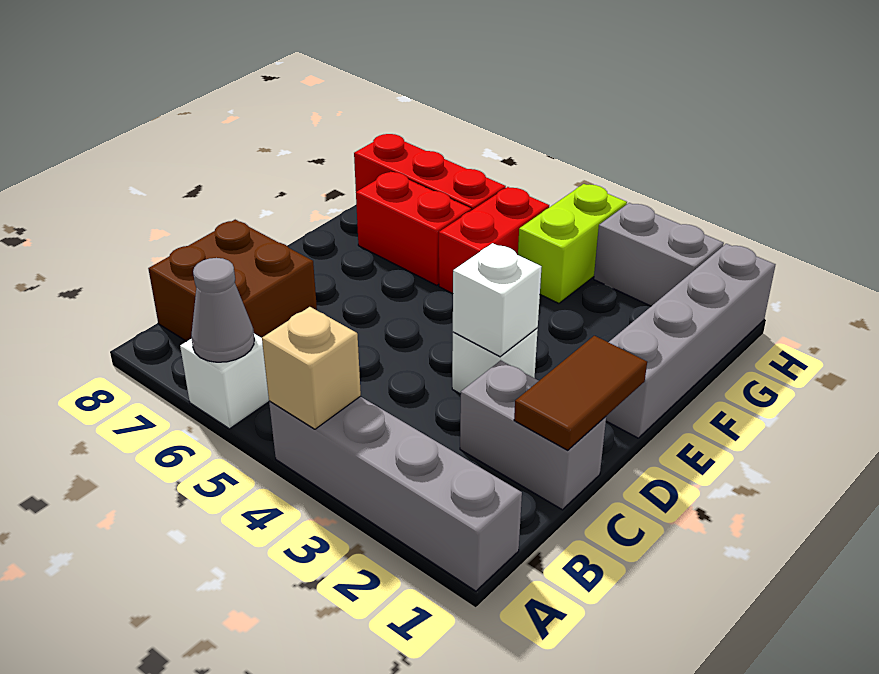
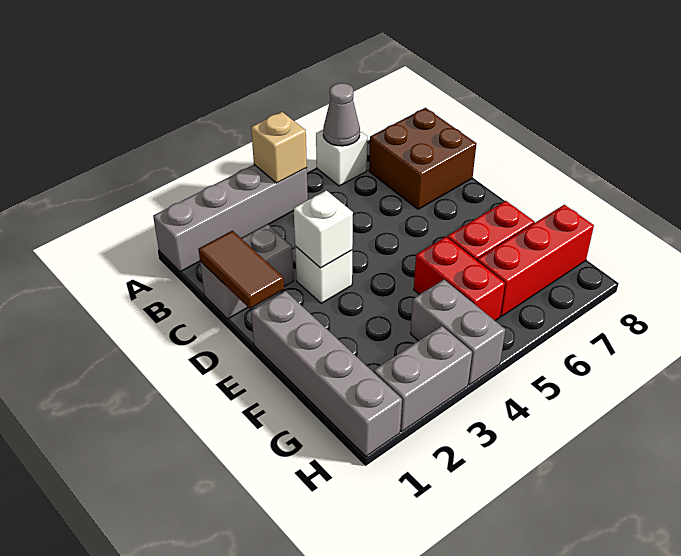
lime 1x2 brick [518,184,627,303] -> grey 1x2 brick [410,280,505,385]

